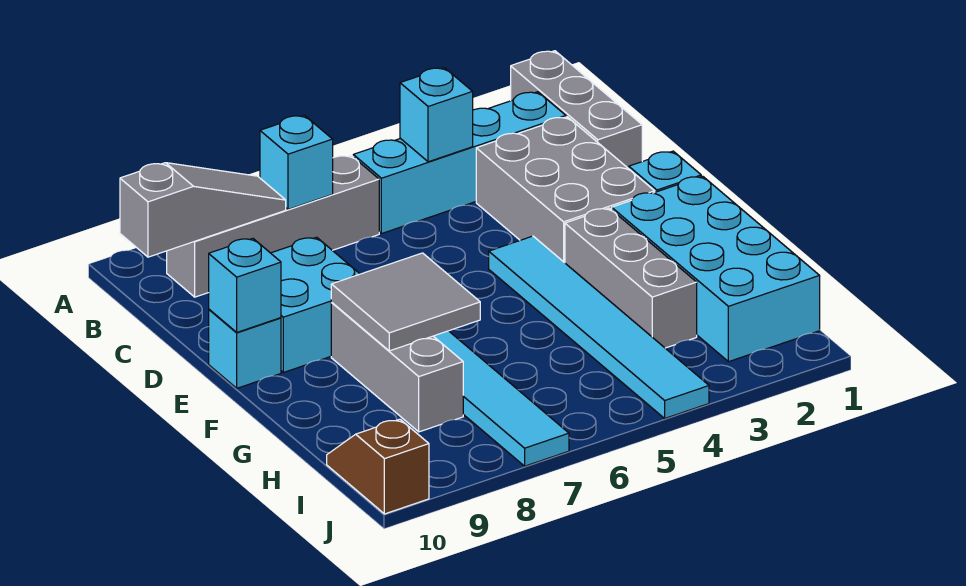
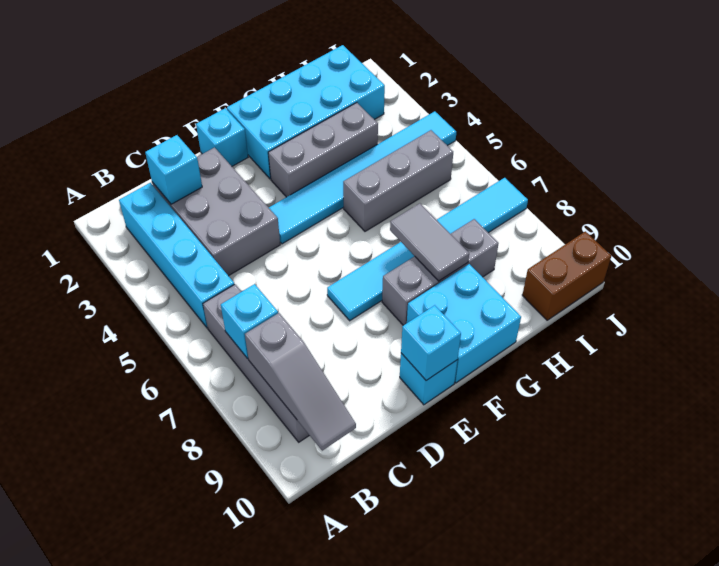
grey 1x3 brick [511,51,642,169] -> grey 1x3 brick moved to [343,130,453,231]
cyan 1x1 brick [400,68,473,162] -> cyan 1x1 brick moved to [145,135,202,204]
grey 1x3 slope [120,163,286,257] -> grey 1x3 slope turned to [245,313,356,451]
grey 2x3 brick [476,117,655,263] -> grey 2x3 brick turned to [152,147,280,276]
cyan 2x2 brick [271,237,359,372] -> cyan 2x2 brick moved to [407,264,521,383]
grey 2x2 tile [331,253,480,351] -> grey 1x2 tile [390,203,469,281]
brown 1x2 slope [327,419,429,514] -> brown 1x2 brick [522,231,611,320]

